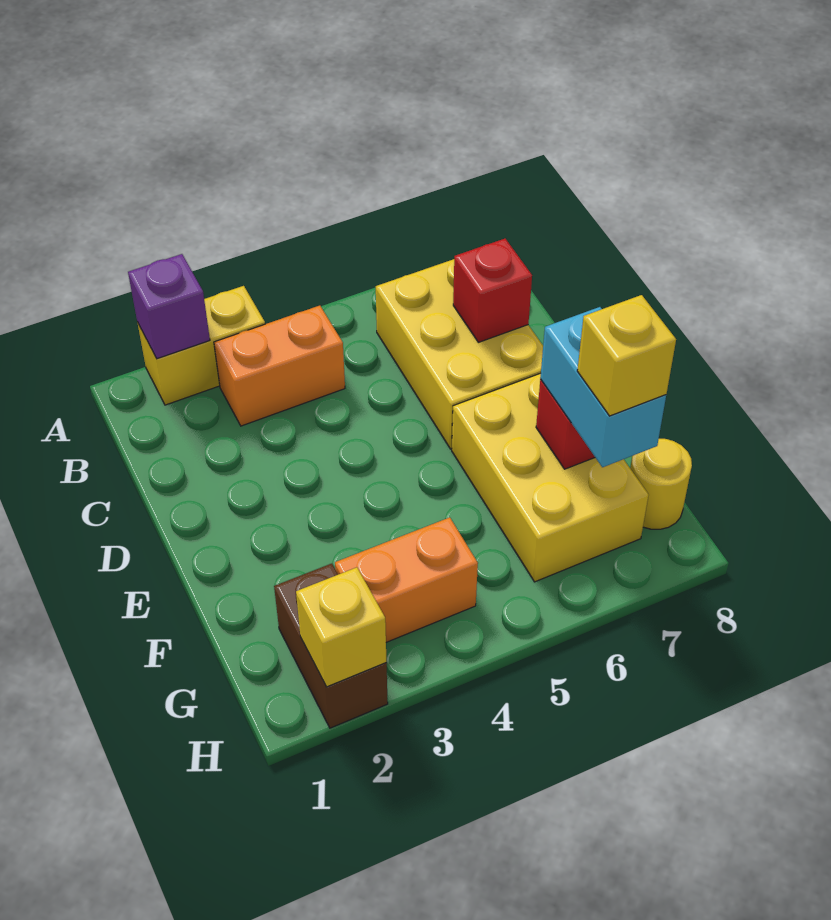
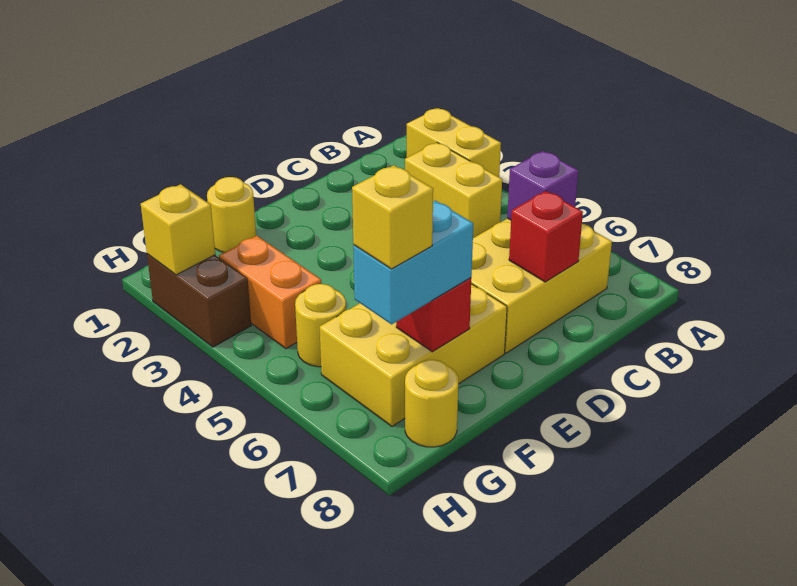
purple 1x1 brick [128,254,210,359] -> purple 1x1 brick moved to [507,151,578,220]
orange 1x2 brick [214,306,345,426] -> yellow 1x2 brick [405,143,502,238]
none -> yellow 1x1 round brick [207,177,256,252]
brown 1x2 brick [274,564,388,728] -> brown 1x2 brick turned to [147,254,251,347]
none -> yellow 1x1 round brick [295,284,346,367]

